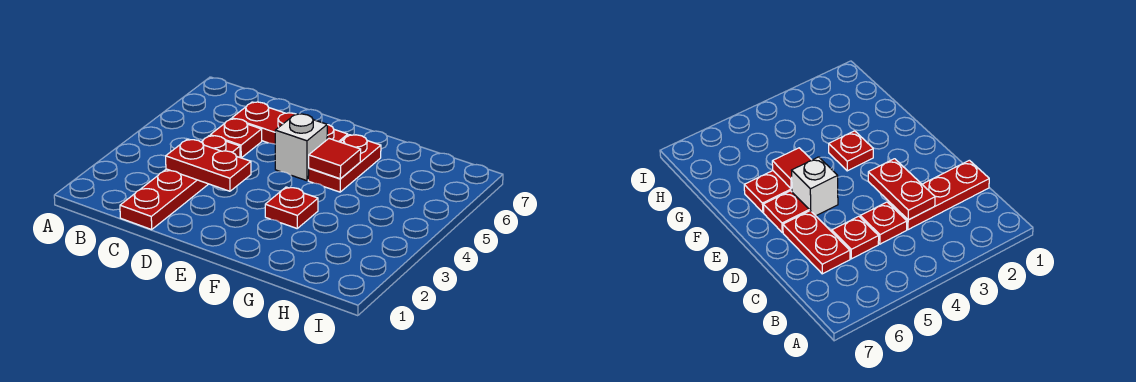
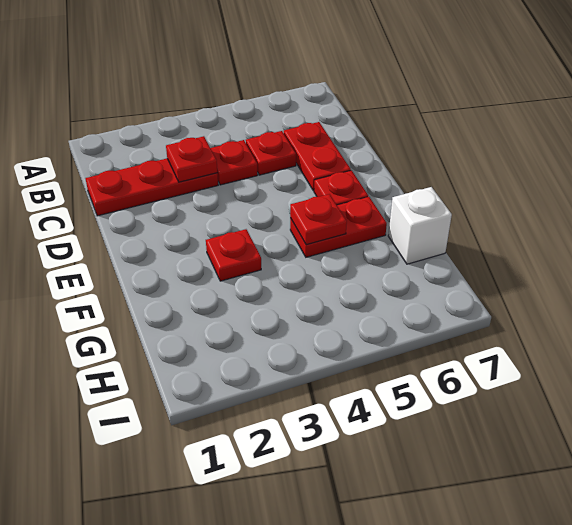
red 1x2 plate [166,139,251,191] -> red 1x1 plate [166,136,217,182]
white 1x1 brick [275,114,327,181] -> white 1x1 brick moved to [388,187,452,264]
red 1x1 tile [309,139,361,179] -> red 1x1 plate [290,194,347,245]

